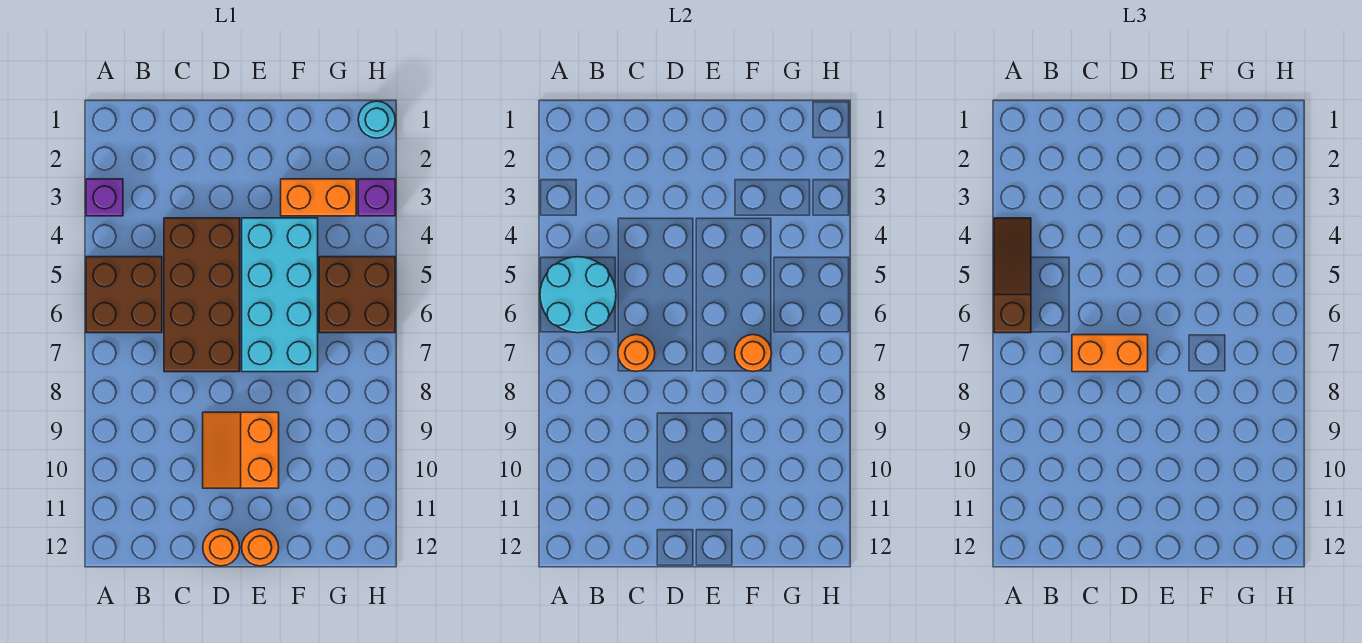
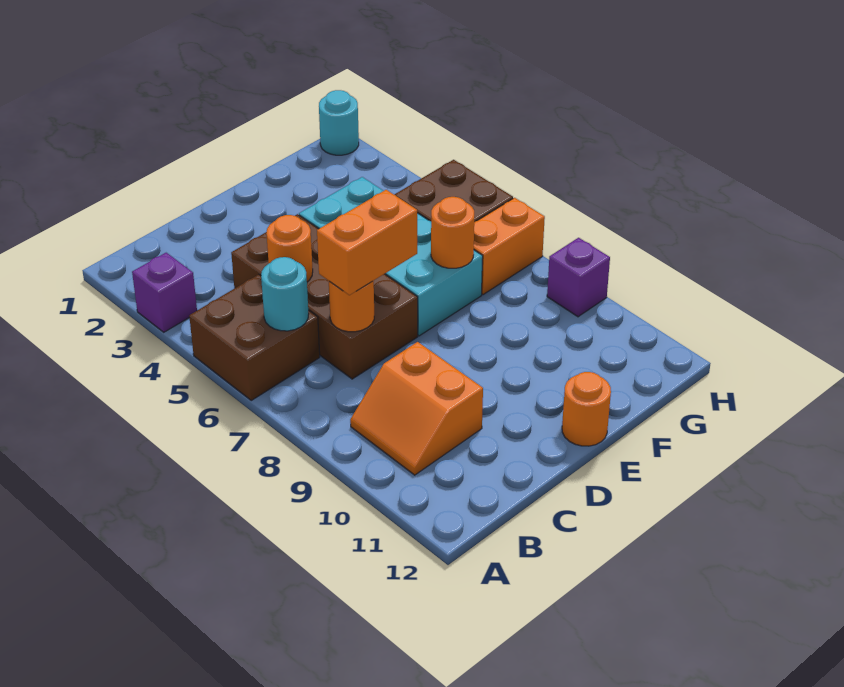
brown 1x3 slope [994,218,1031,333] -> none
cyan 2x2 round brick [540,257,616,333] -> cyan 1x1 round brick [261,257,309,331]
orange 2x2 slope [203,412,279,488] -> orange 2x2 slope moved to [350,342,483,475]
orange 1x1 round brick [203,529,240,566] -> orange 1x1 round brick moved to [266,215,313,282]
orange 1x2 brick [281,179,356,216] -> orange 1x2 brick moved to [474,198,545,295]
purple 1x1 brick [358,179,395,216] -> purple 1x1 brick moved to [547,238,610,317]

